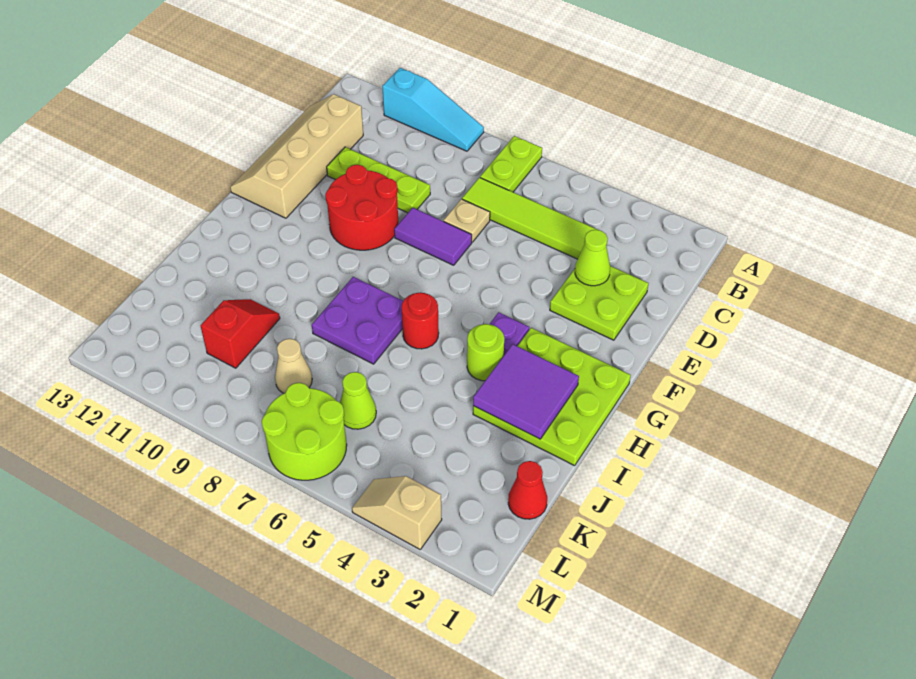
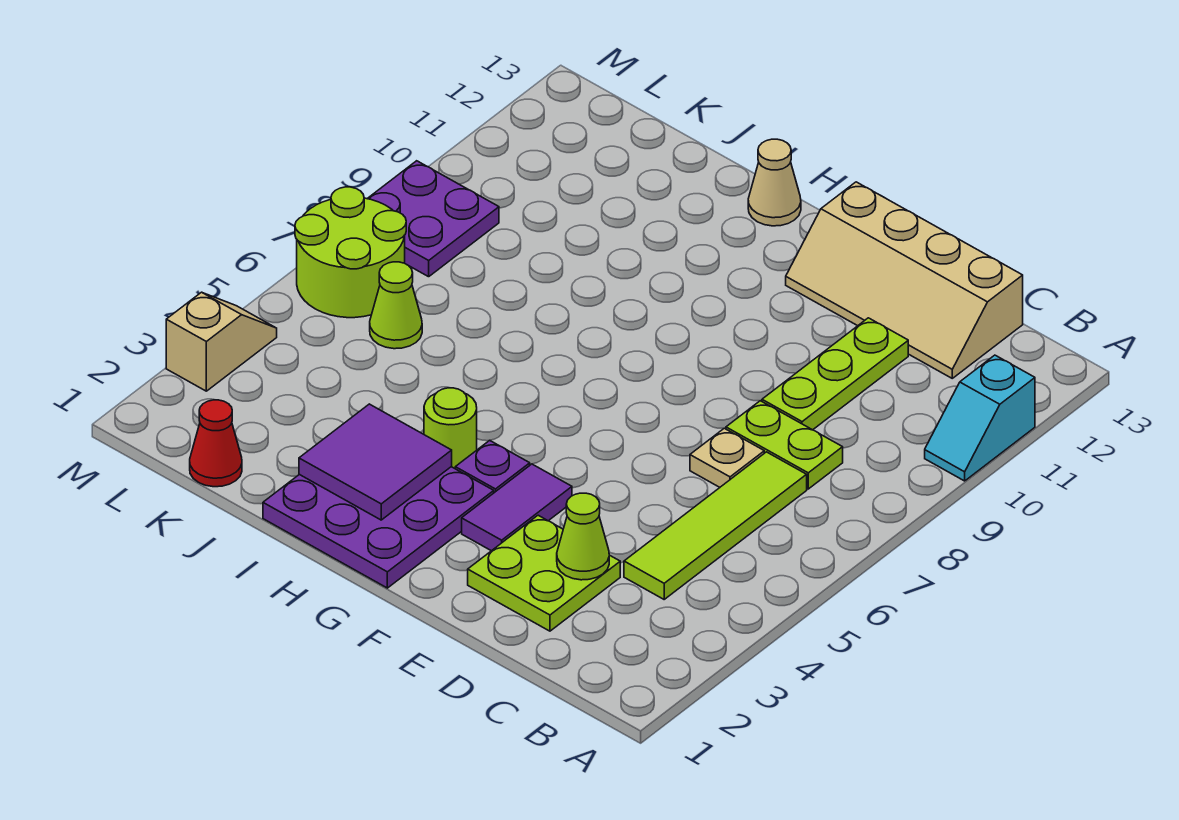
lime 1x2 plate [480,136,542,192] -> lime 1x2 plate moved to [726,401,843,489]
cyan 1x3 slope [382,68,484,151] -> cyan 1x2 slope [925,355,1035,481]
tan 2x4 slope [230,94,363,218] -> tan 2x4 slope turned to [786,182,1023,378]
purple 1x2 tile [394,208,472,265] -> purple 1x2 tile moved to [462,464,572,551]
red 2x2 round brick [325,165,398,250] -> none
lime 3x3 plate [473,328,631,466] -> purple 3x3 plate [263,467,494,588]
red 1x1 round brick [402,293,439,349] -> none
purple 2x2 plate [312,277,403,364] -> purple 2x2 plate moved to [367,161,499,277]
red 1x2 slope [201,299,280,368] -> none
tan 1x1 cone [275,339,312,393] -> tan 1x1 cone moved to [748,139,801,226]

